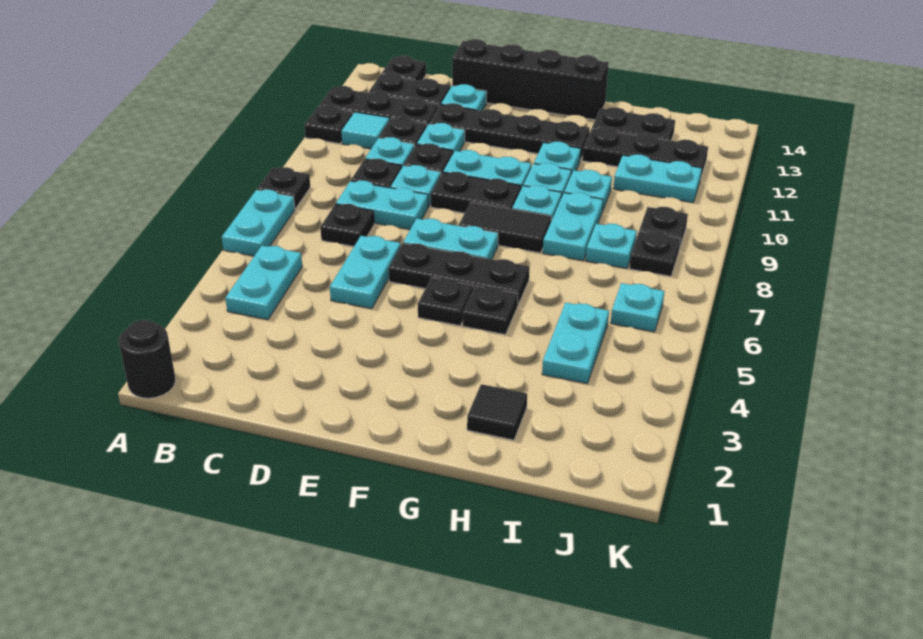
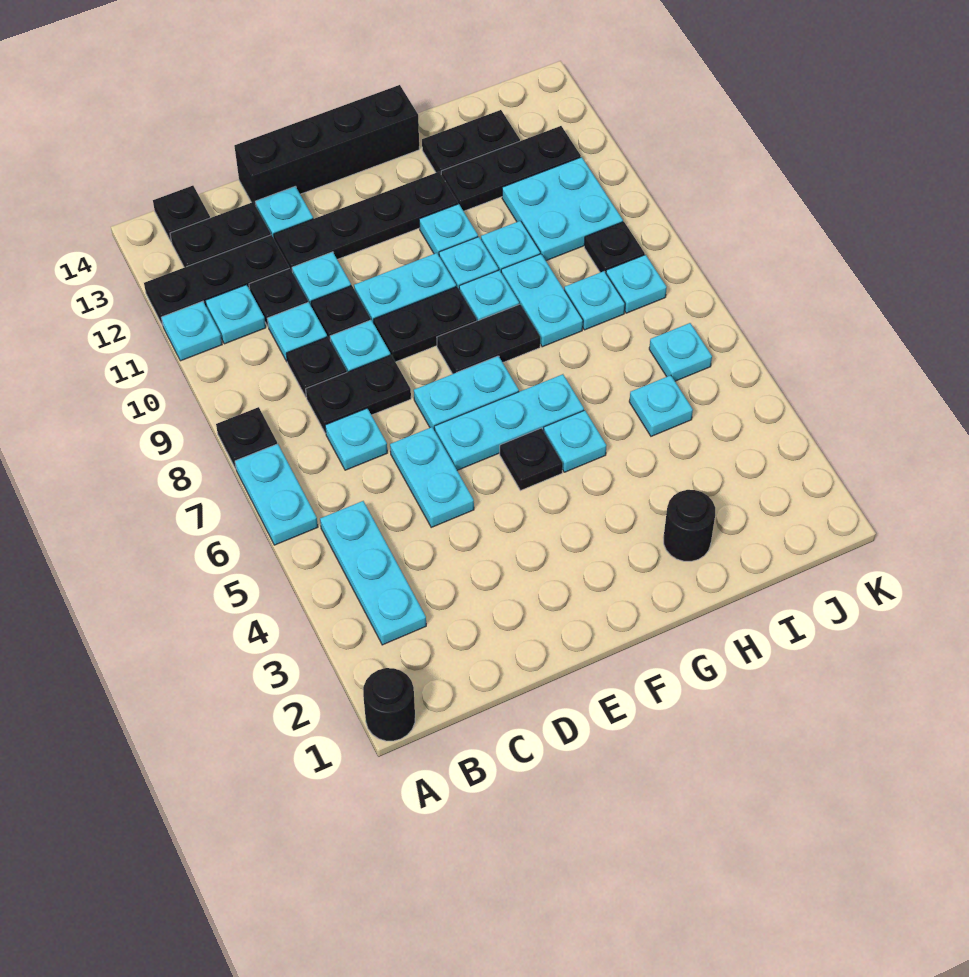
black 1x1 plate [304,105,353,144] -> cyan 1x1 plate [161,301,222,361]
cyan 1x2 plate [225,246,302,320] -> cyan 1x3 plate [320,501,426,645]
cyan 1x1 tile [341,112,390,149] -> cyan 1x1 plate [205,285,266,344]
black 1x1 plate [320,204,374,246] -> cyan 1x1 plate [325,408,387,470]
cyan 1x2 plate [336,181,428,229] -> black 1x2 plate [306,355,411,433]
black 1x3 plate [389,243,530,306] -> cyan 1x3 plate [434,374,584,470]
black 1x2 tile [459,202,552,253] -> black 1x2 plate [437,304,540,374]
black 1x1 plate [463,286,518,335] -> cyan 1x1 plate [544,410,607,472]
black 1x1 tile [467,384,527,440] -> black 1x1 round brick [663,490,715,561]
cyan 1x2 plate [542,303,609,384] -> cyan 1x1 plate [629,375,693,436]
cyan 1x2 plate [613,155,702,202] -> cyan 2x2 plate [502,157,623,261]
black 1x1 plate [629,231,680,276] -> cyan 1x1 plate [606,255,667,313]

